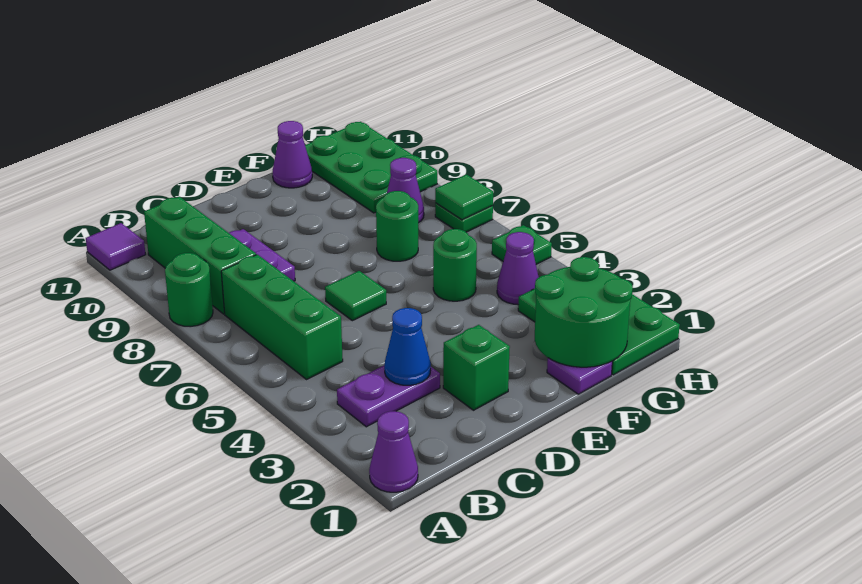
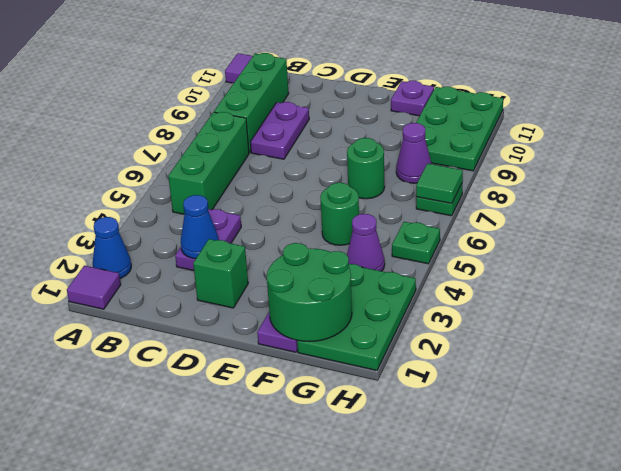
purple 1x1 cone [369,411,418,492] -> purple 1x1 tile [67,266,121,309]
none -> blue 1x1 cone [93,217,131,278]
green 1x1 round brick [165,253,213,327] -> none
purple 1x2 plate [337,366,440,427] -> purple 1x2 plate turned to [175,209,241,271]
green 1x1 tile [325,271,386,321] -> none
purple 1x1 cone [272,121,312,188] -> purple 1x1 plate [391,81,434,116]

